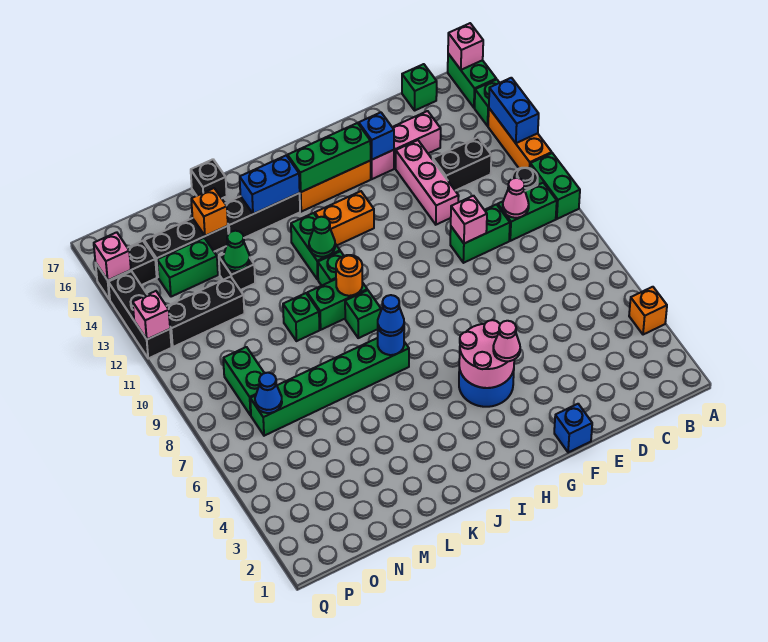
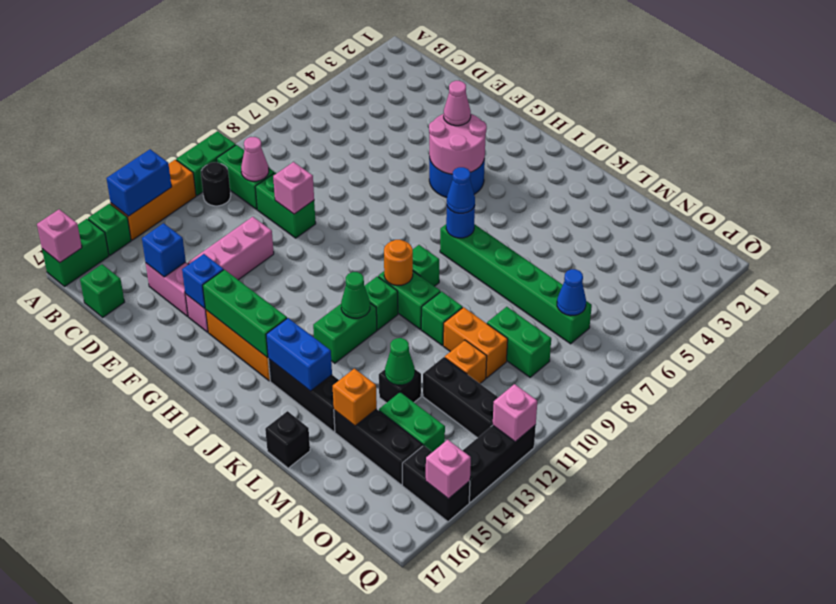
orange 1x1 brick [629,287,667,335] -> orange 1x1 brick moved to [445,340,487,383]
black 1x2 brick [433,138,491,191] -> none
blue 1x1 brick [554,404,592,452] -> blue 1x1 brick moved to [142,223,186,277]
orange 1x2 brick [315,191,374,245] -> orange 1x2 brick moved to [443,307,508,378]
green 1x2 brick [223,347,264,416] -> green 1x2 brick turned to [487,307,551,377]

